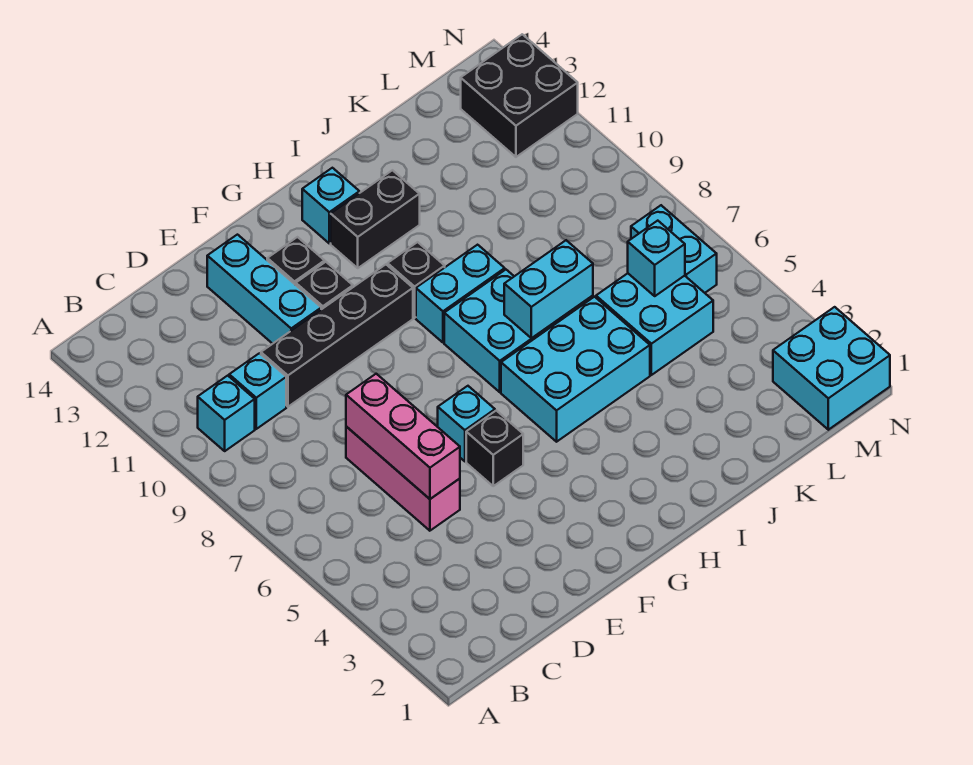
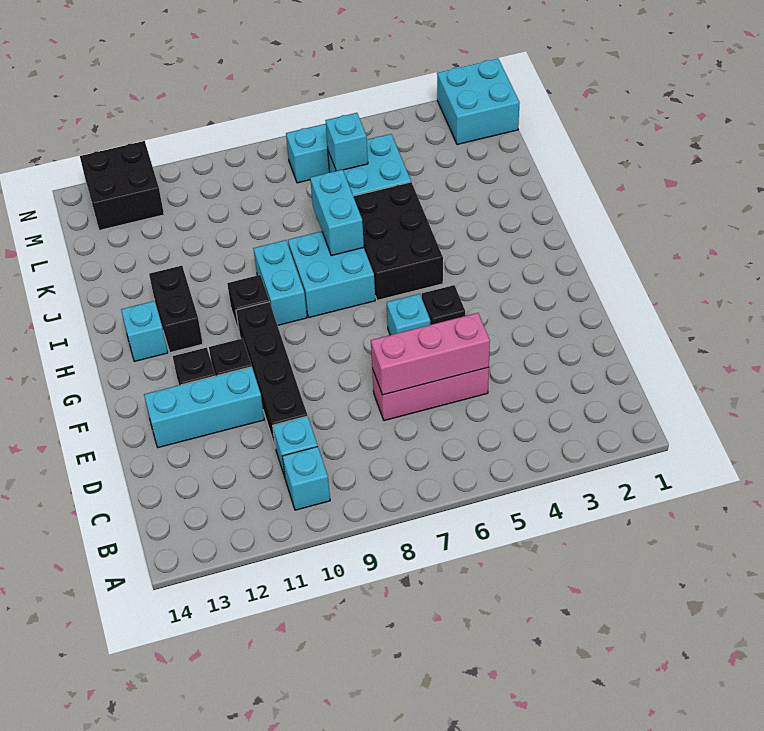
cyan 2x3 brick [501,297,650,442] -> black 2x3 brick [353,182,443,300]

